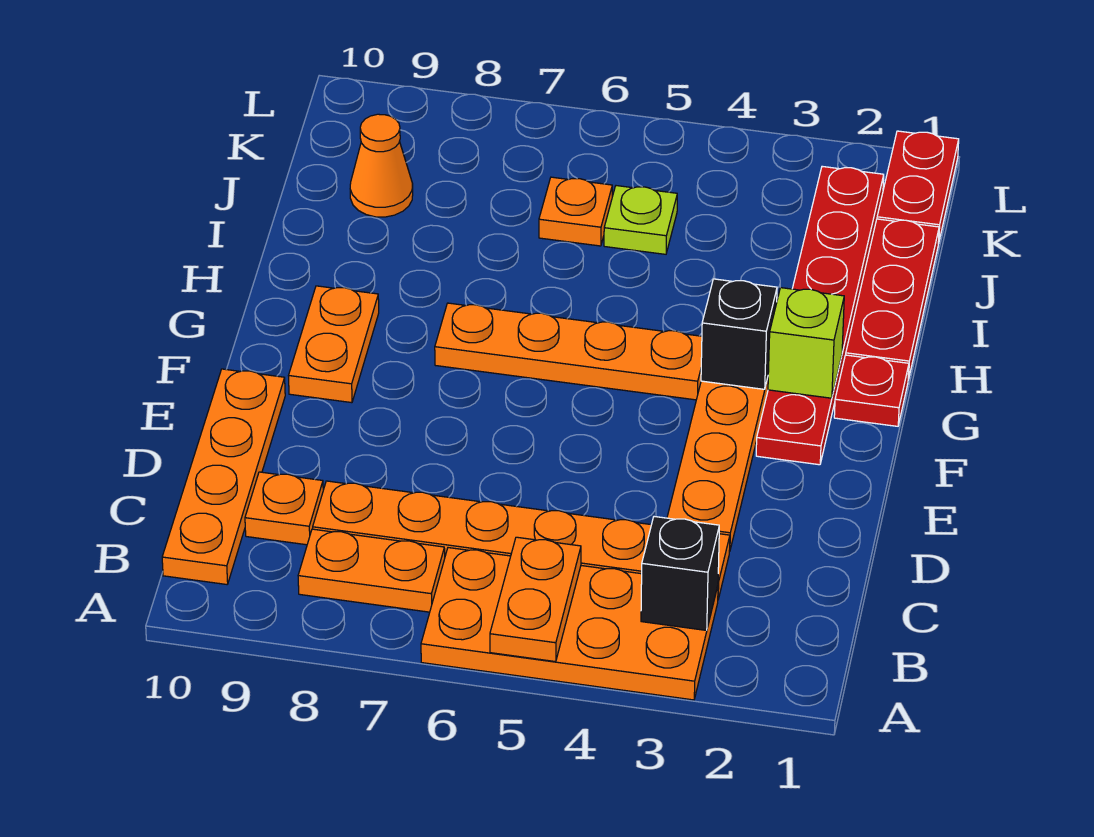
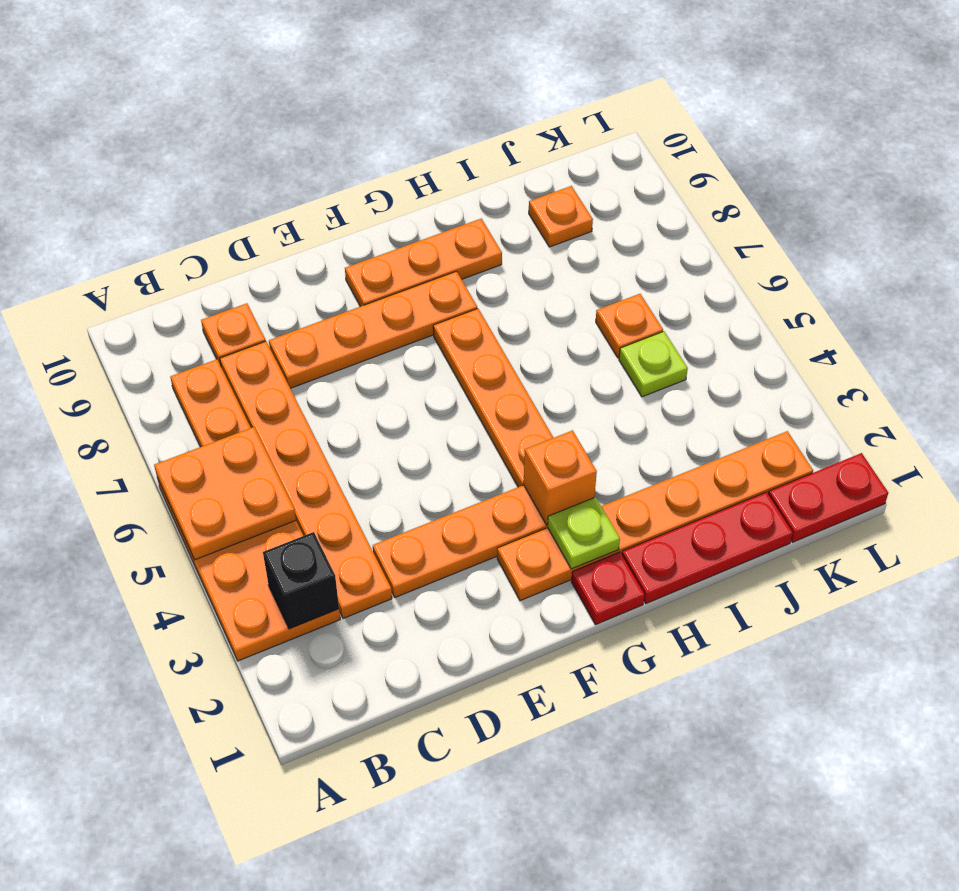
orange 1x2 plate [490,537,581,662] -> orange 2x2 plate [154,427,296,560]
orange 1x4 plate [162,369,285,584] -> orange 1x4 plate moved to [269,271,477,388]
red 1x6 plate [756,166,884,465] -> orange 1x6 plate [497,431,813,601]
orange 1x2 plate [289,286,379,403] -> orange 1x3 plate [345,219,502,307]
lime 1x1 brick [768,288,844,398] -> lime 1x1 plate [548,497,620,569]
black 1x1 brick [701,279,777,389] -> orange 1x1 brick [524,430,597,525]
orange 1x1 cone [350,114,413,217] -> orange 1x1 plate [529,186,593,247]

